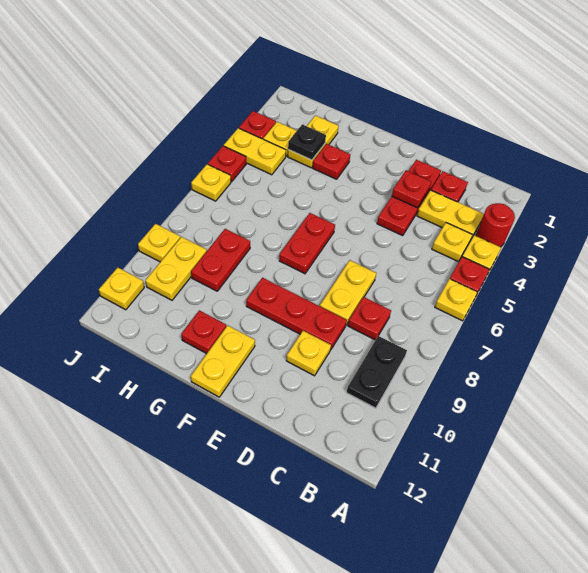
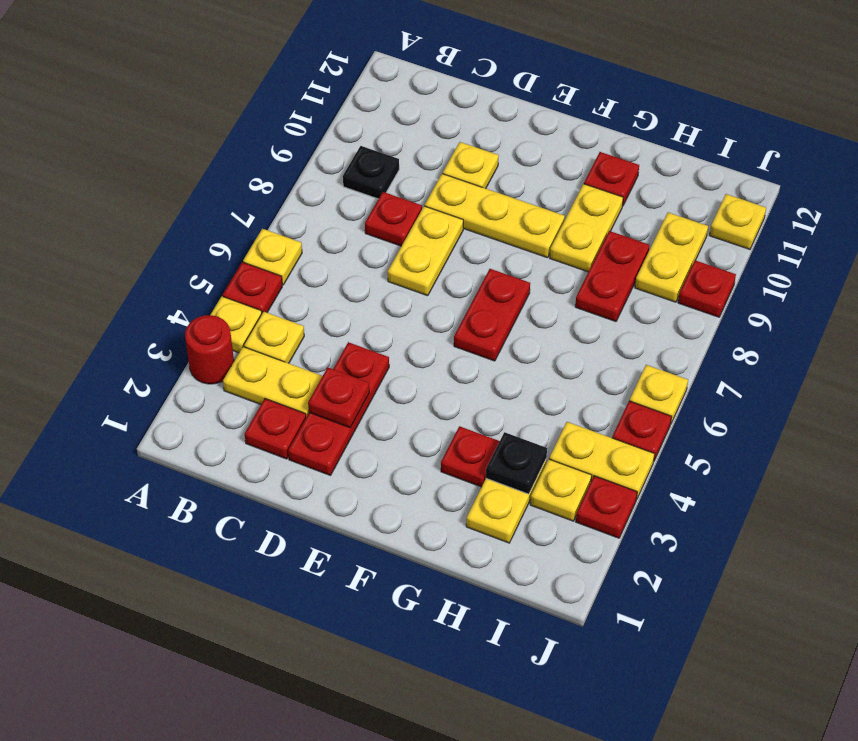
black 1x2 plate [346,336,407,408] -> black 1x1 plate [343,146,399,199]
red 1x3 plate [246,278,347,350] -> yellow 1x3 plate [425,174,565,258]
yellow 1x2 plate [191,325,255,397] -> yellow 1x2 plate moved to [550,184,623,272]
yellow 1x1 plate [138,224,180,262] -> red 1x1 plate [678,260,736,317]

